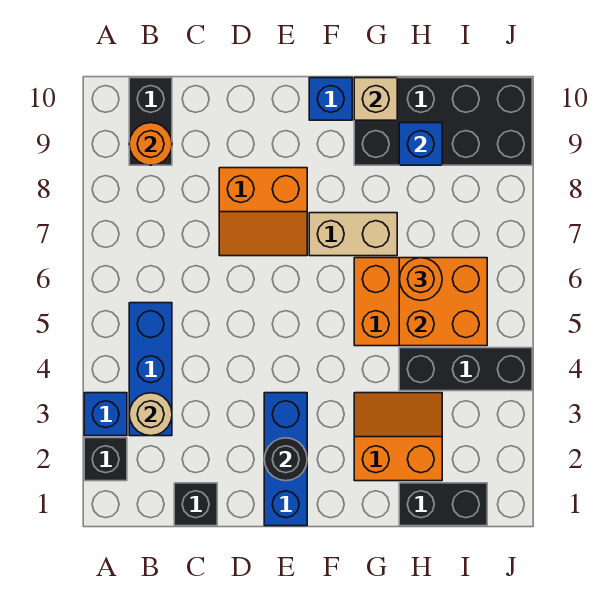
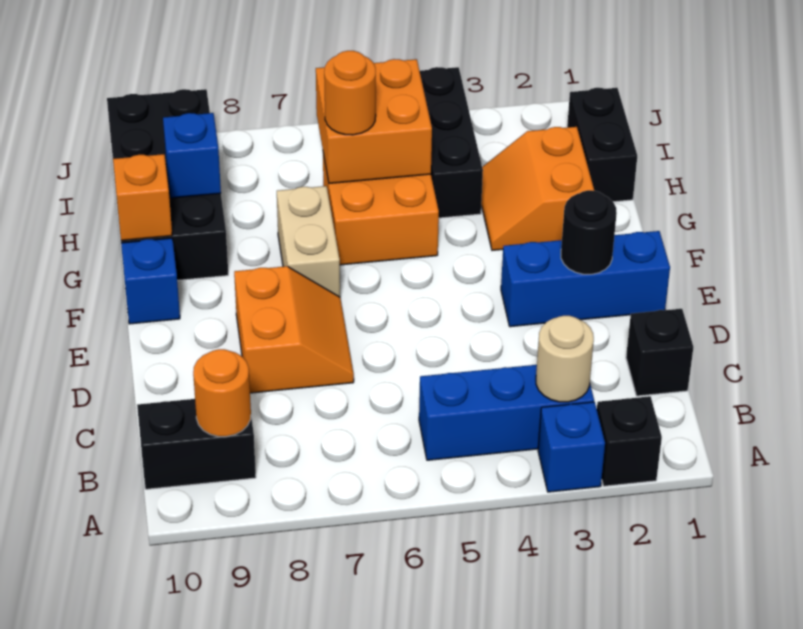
tan 1x1 brick [354,78,397,120] -> orange 1x1 brick [113,154,172,241]

